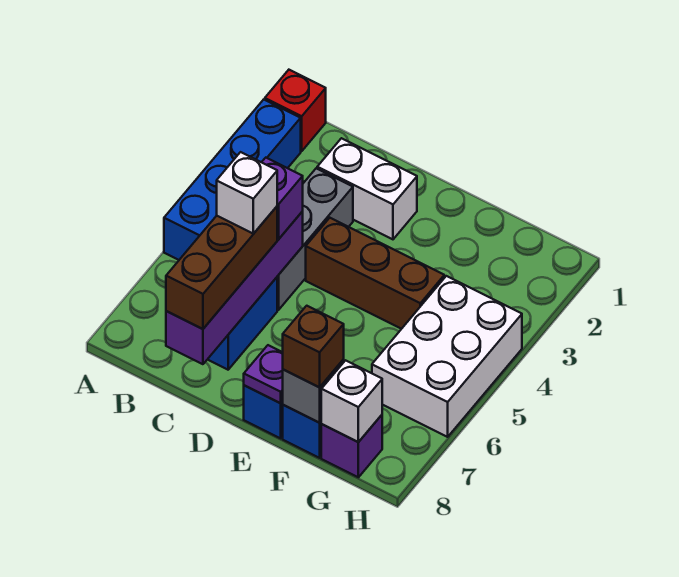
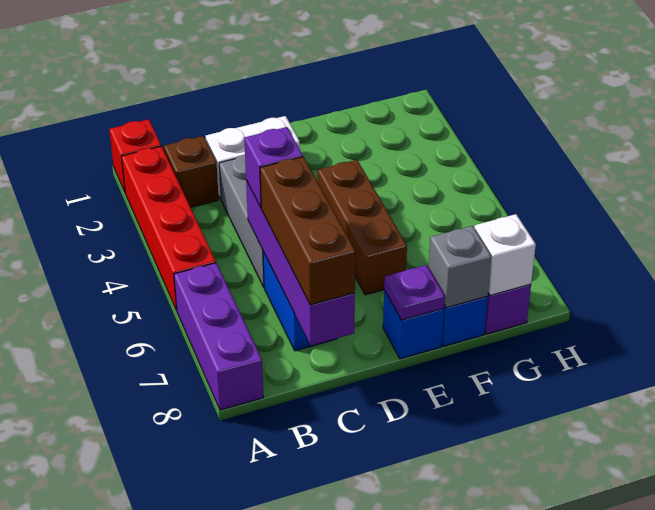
blue 1x4 brick [164,100,301,260] -> red 1x4 brick [121,146,216,311]
none -> purple 1x3 brick [174,263,263,410]
white 1x1 brick [217,152,277,234] -> none
brown 1x3 brick [306,218,444,329] -> brown 1x3 brick turned to [318,160,407,295]
brown 1x1 brick [283,306,344,387] -> brown 1x1 brick moved to [164,136,219,207]
white 2x3 brick [372,276,522,437] -> none

